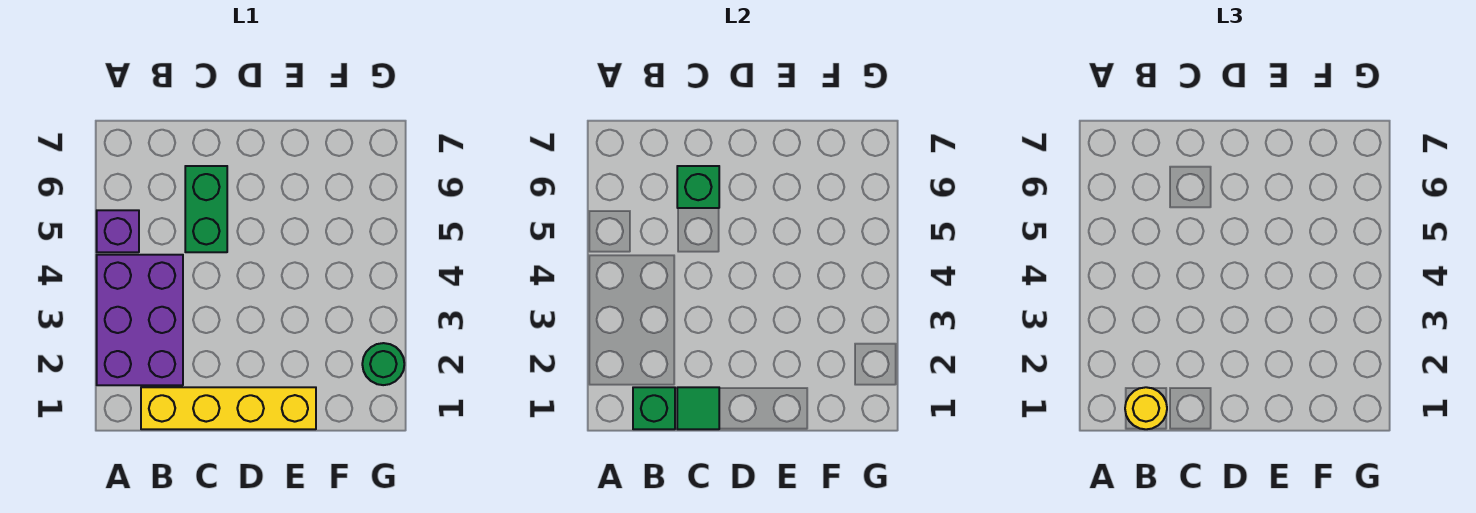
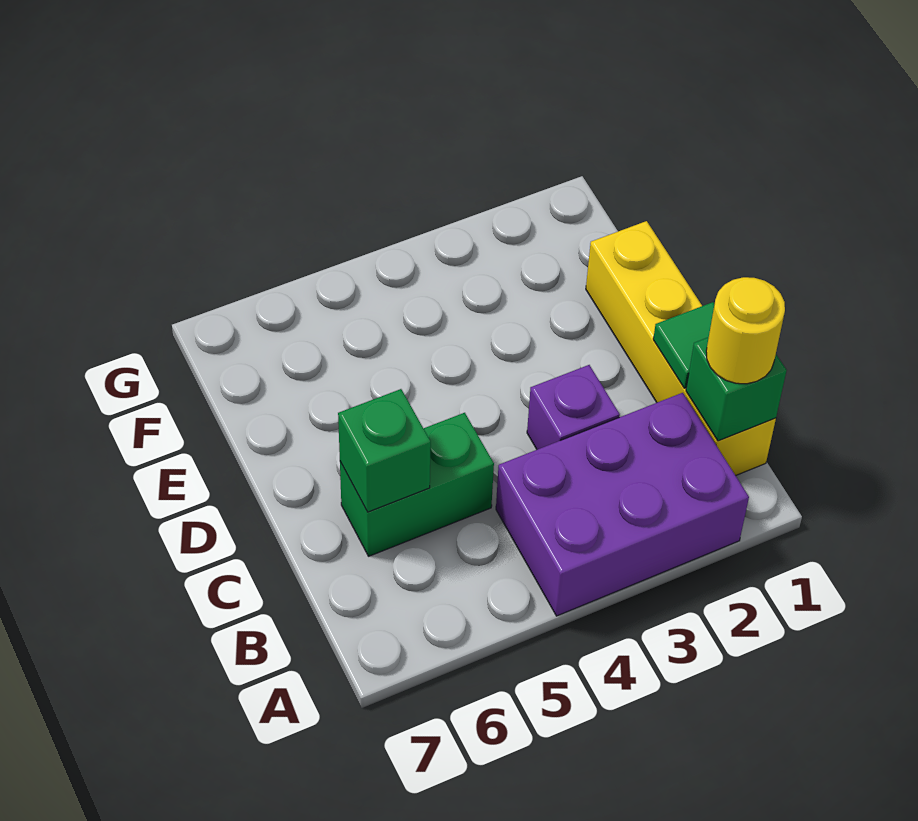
purple 1x1 brick [97,210,139,252] -> purple 1x1 brick moved to [527,365,620,449]
green 1x1 round brick [362,343,404,385] -> none

